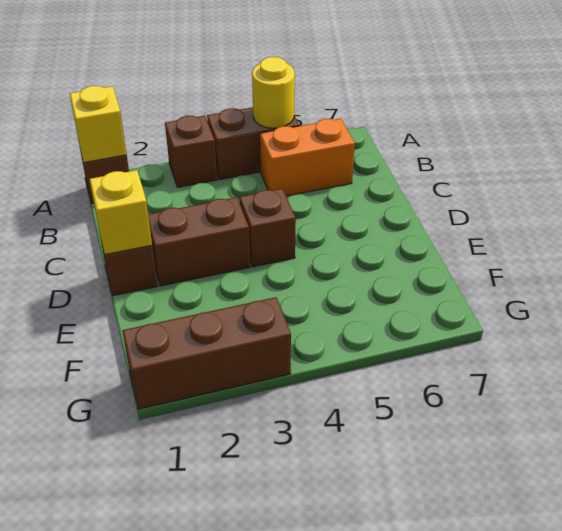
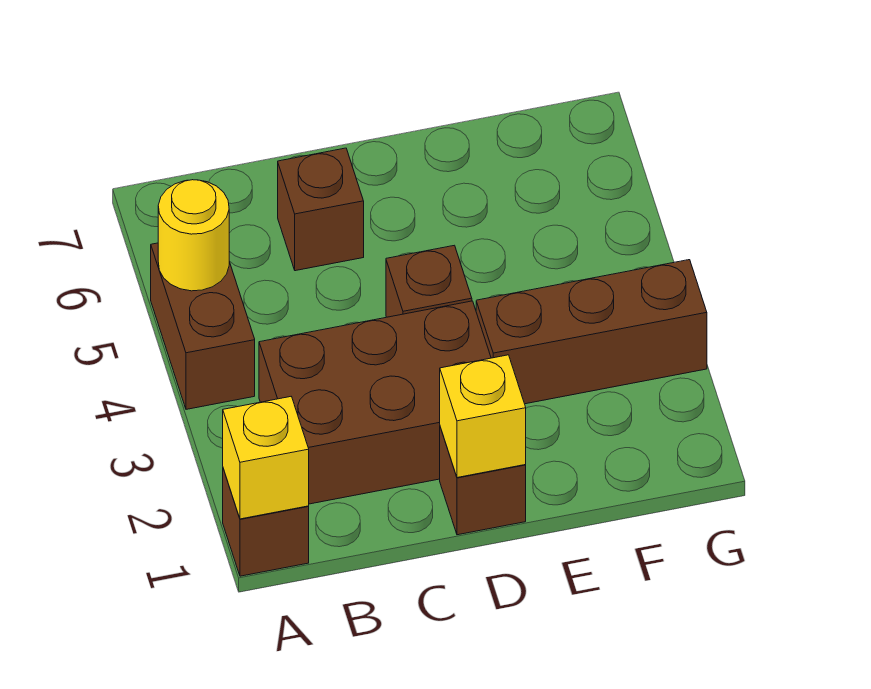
brown 1x1 brick [165,116,217,187] -> brown 1x1 brick moved to [278,148,364,271]
orange 1x2 brick [260,119,355,196] -> none
brown 1x2 brick [148,197,250,286] -> brown 2x3 brick [259,301,491,504]
brown 1x3 brick [122,297,291,409] -> brown 1x3 brick turned to [476,260,707,404]

